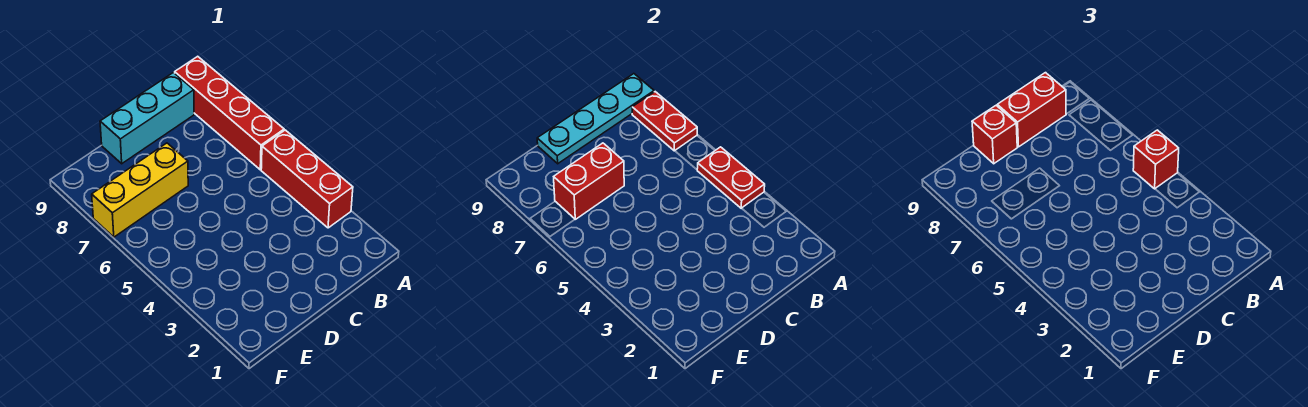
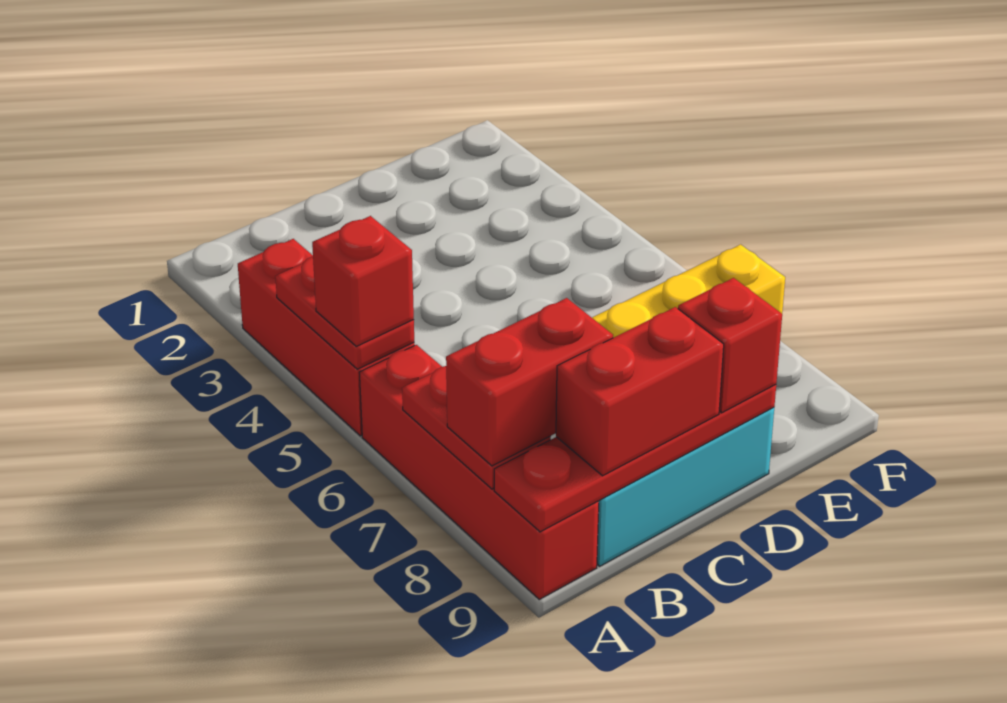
cyan 1x4 plate [537,74,654,164] -> red 1x4 plate [494,385,776,532]
red 1x2 brick [554,143,624,219] -> red 1x2 brick moved to [446,298,613,466]

